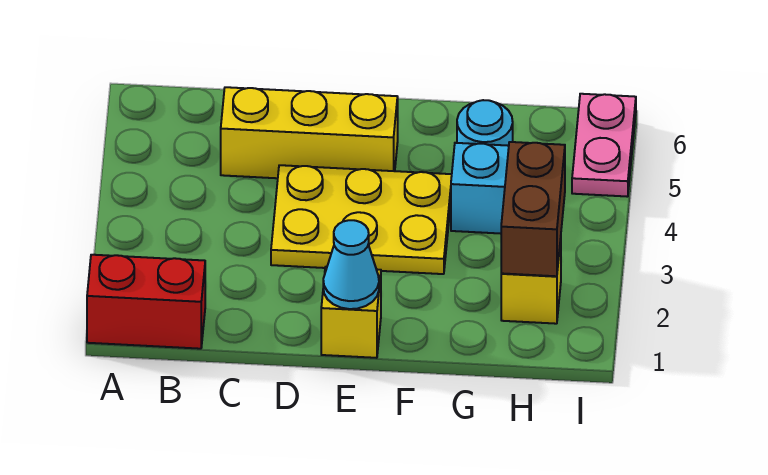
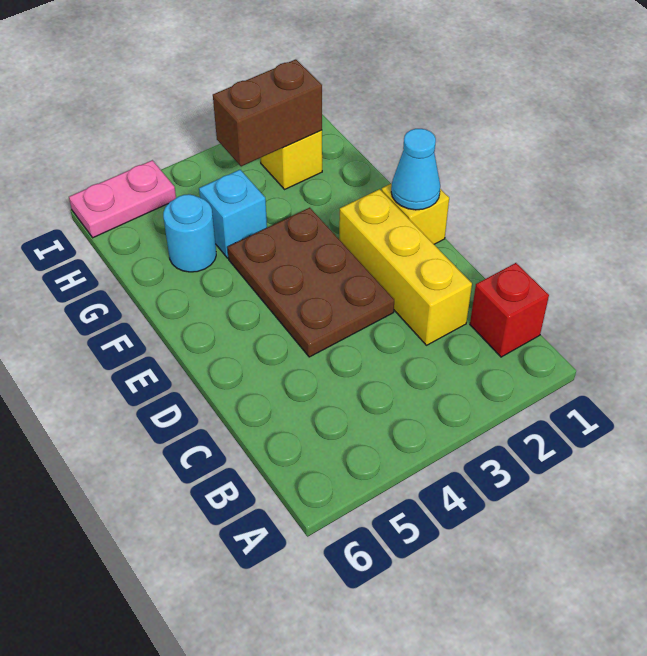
red 1x2 brick [87,255,205,349] -> red 1x1 brick [470,263,549,357]
yellow 1x3 brick [221,87,398,178] -> yellow 1x3 brick moved to [339,189,472,345]
yellow 2x3 plate [271,165,452,274] -> brown 2x3 plate [227,208,394,357]

